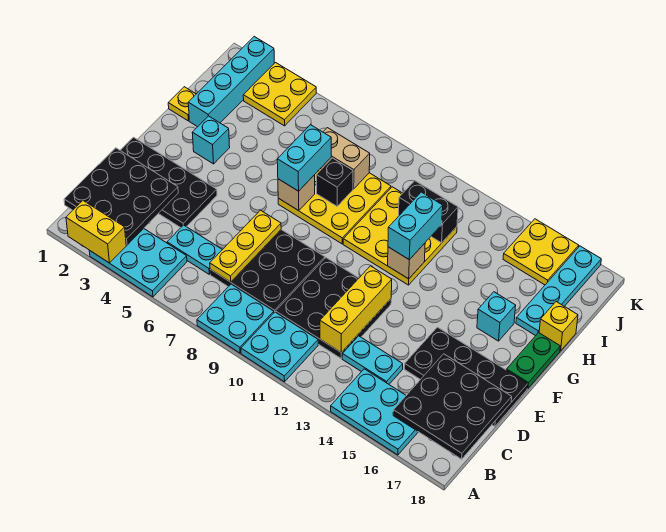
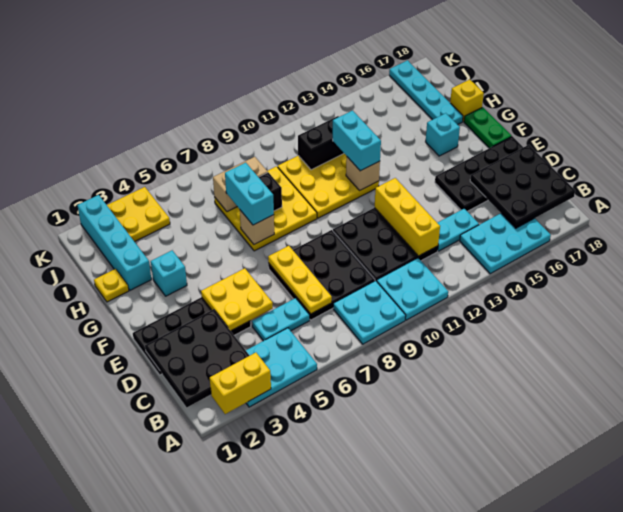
yellow 2x2 plate [503,219,579,285] -> yellow 2x2 plate moved to [201,268,273,331]

